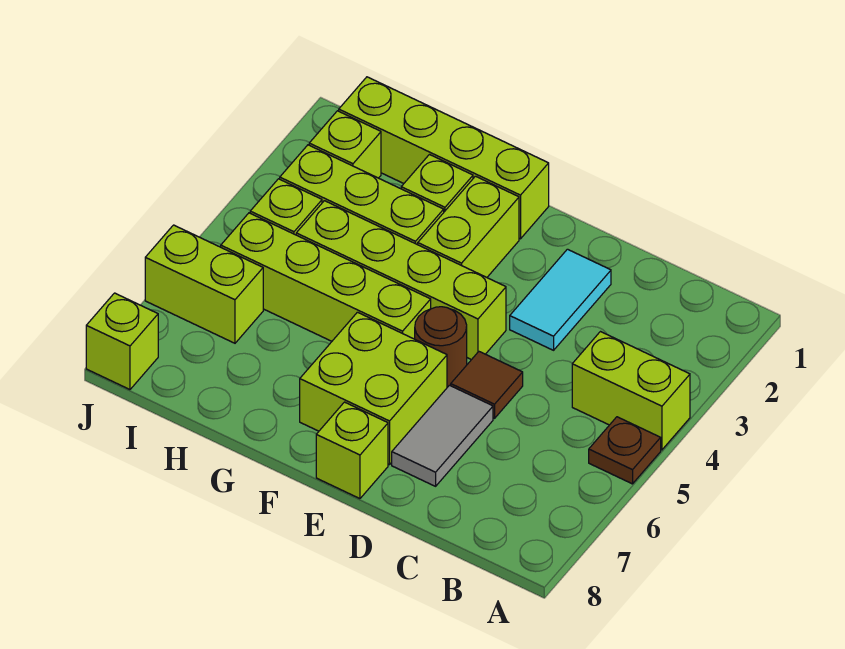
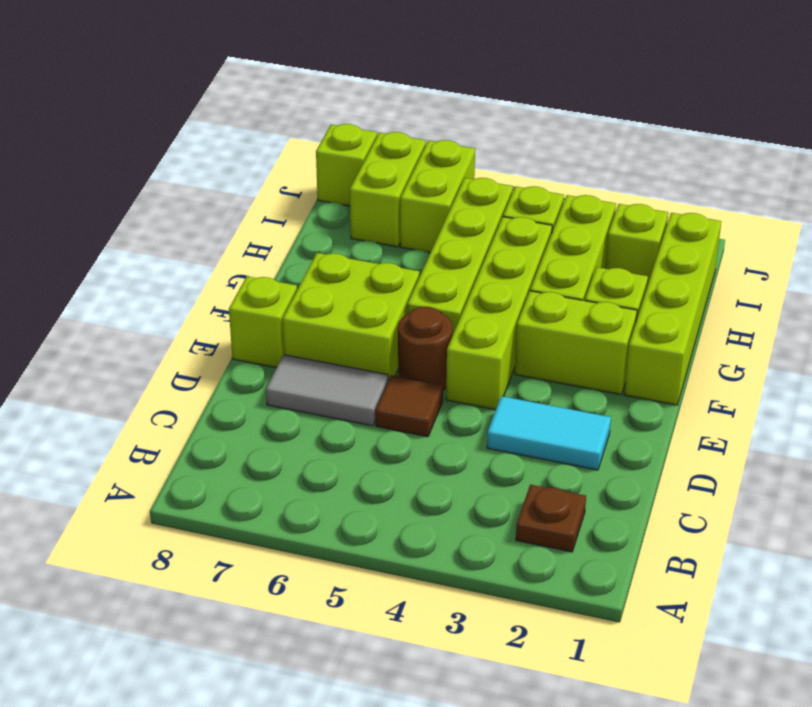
lime 1x2 brick [572,332,690,450] -> lime 1x2 brick moved to [350,132,426,247]
brown 1x1 plate [589,417,661,484] -> brown 1x1 plate moved to [516,485,586,552]

